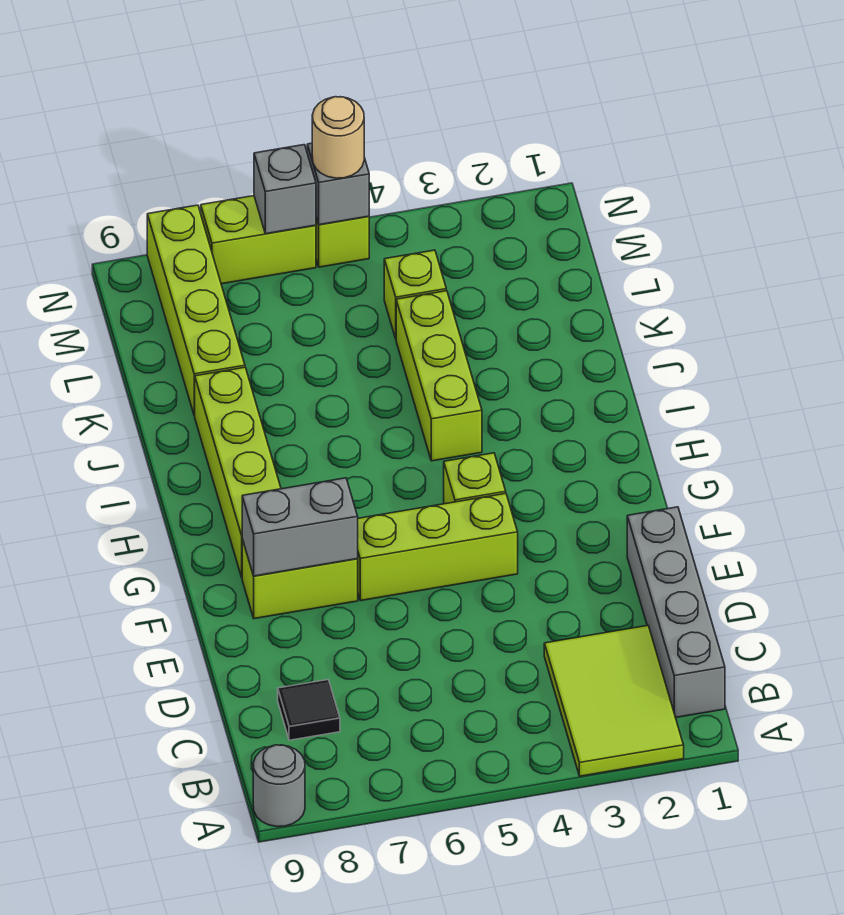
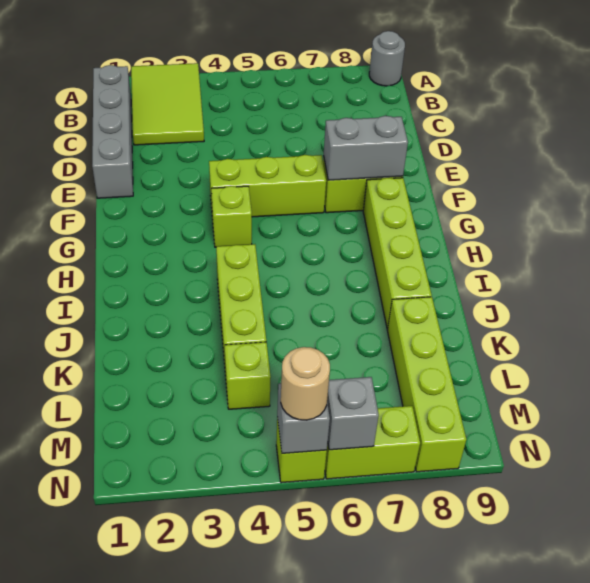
black 1x1 tile [278,680,340,740] -> none

